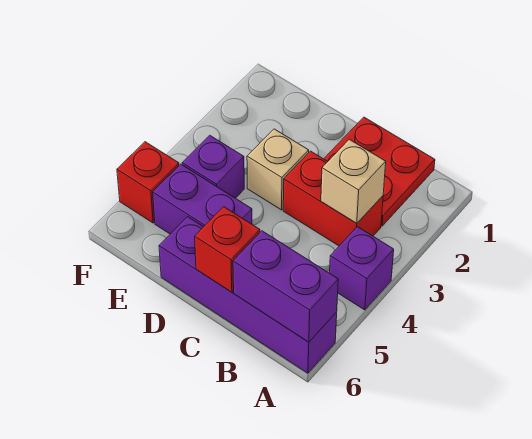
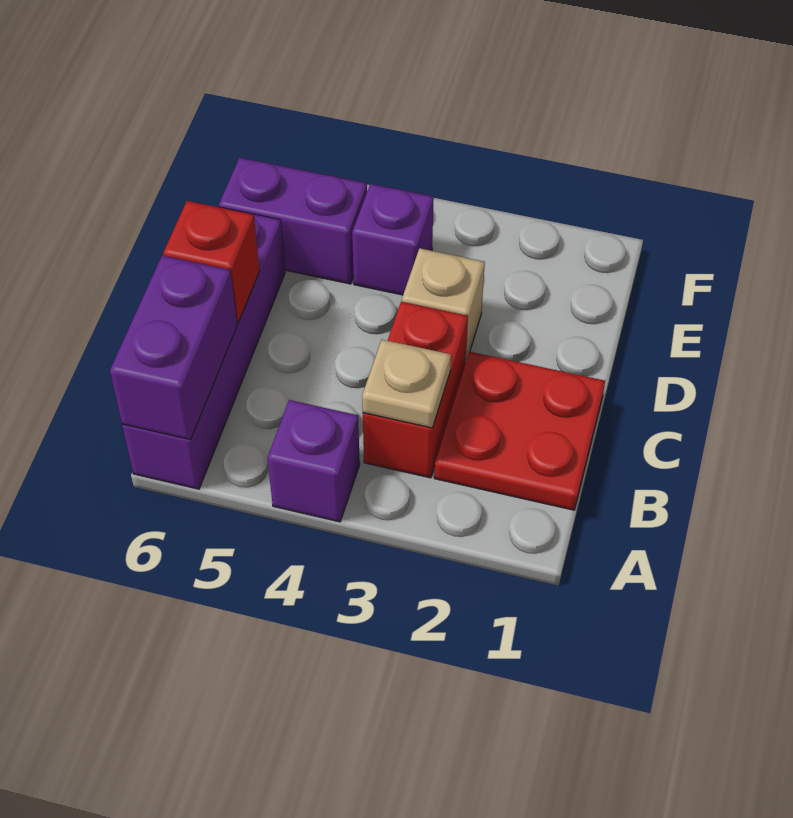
tan 1x1 brick [321,139,386,223] -> tan 1x1 plate [362,340,451,428]
purple 1x2 brick [153,164,252,234] -> purple 1x2 brick turned to [219,158,367,284]
red 1x1 brick [117,142,179,223] -> none

